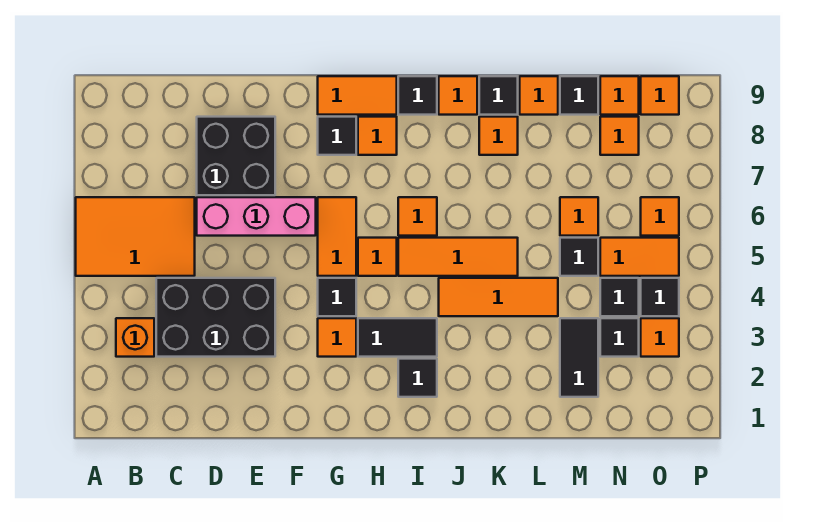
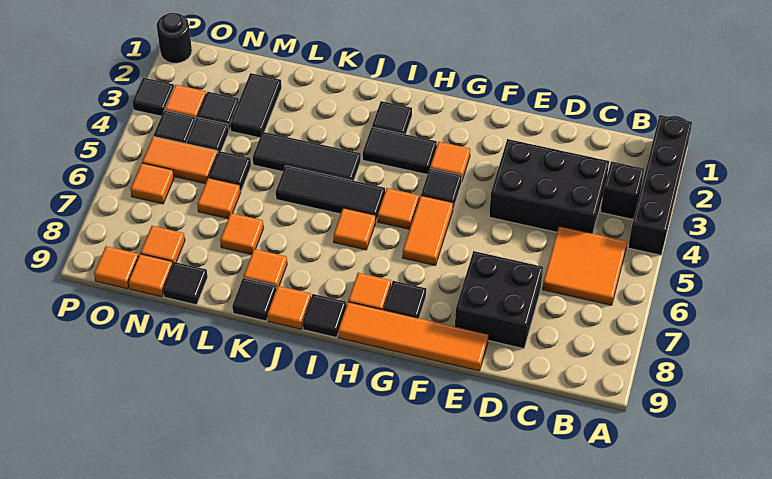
none -> black 1x4 brick [628,115,692,255]
orange 2x3 tile [76,197,195,276] -> orange 2x2 tile [543,226,627,305]
orange 1x1 brick [116,318,154,357] -> black 1x1 brick [600,161,644,219]
pink 1x3 brick [197,197,316,236] -> none
orange 1x2 tile [318,76,397,115] -> orange 1x4 tile [338,302,489,371]
orange 1x3 tile [398,238,518,276] -> black 1x3 tile [276,166,385,220]
orange 1x3 tile [439,278,558,316] -> black 1x3 tile [253,132,361,181]
orange 1x1 tile [520,76,558,115] -> orange 1x1 tile moved to [220,213,264,255]
none -> black 1x1 round brick [157,13,192,63]
none -> black 1x1 tile [132,78,174,116]

